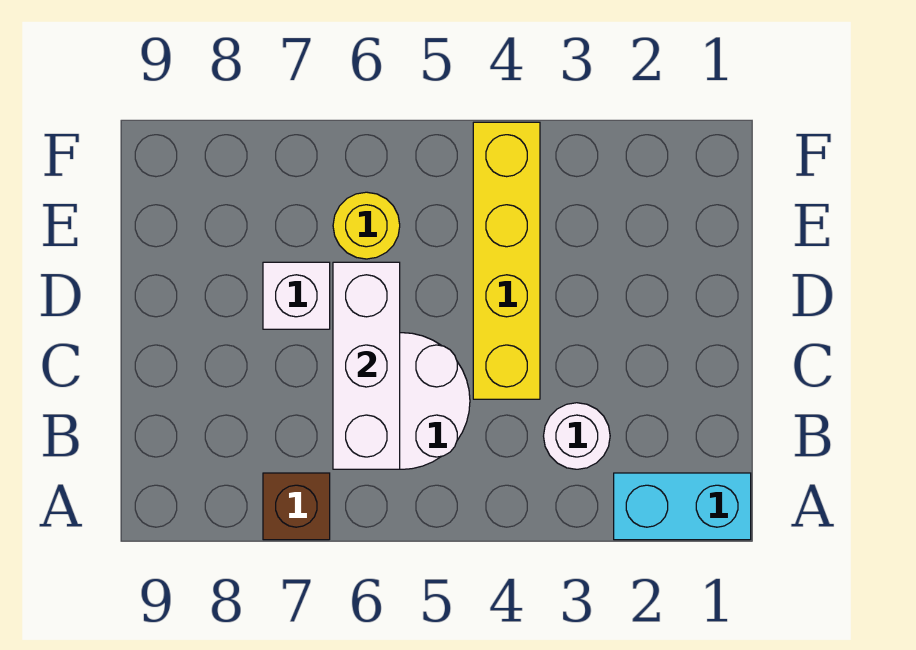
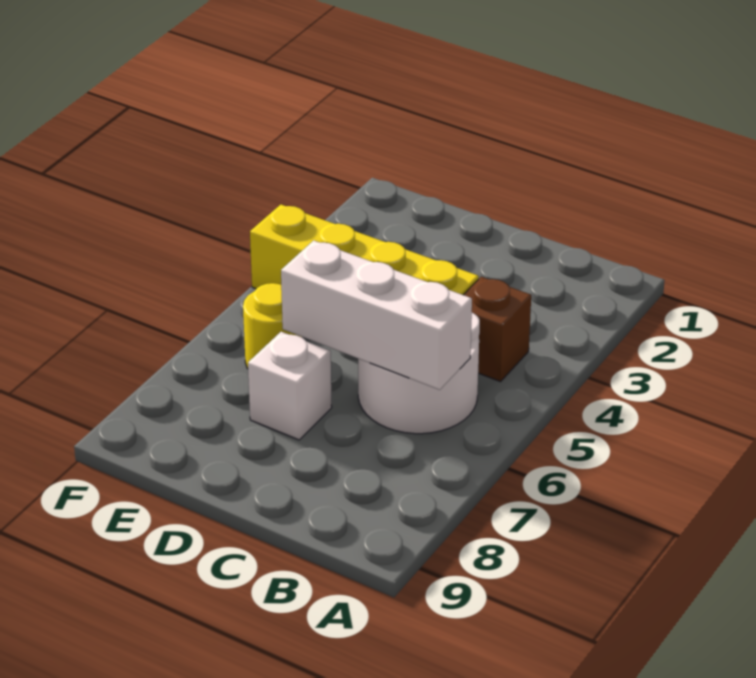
cyan 1x2 brick [614,473,751,540] -> none
brown 1x1 brick [263,473,330,540] -> brown 1x1 brick moved to [464,277,531,382]
white 1x1 round brick [544,403,610,469] -> none

